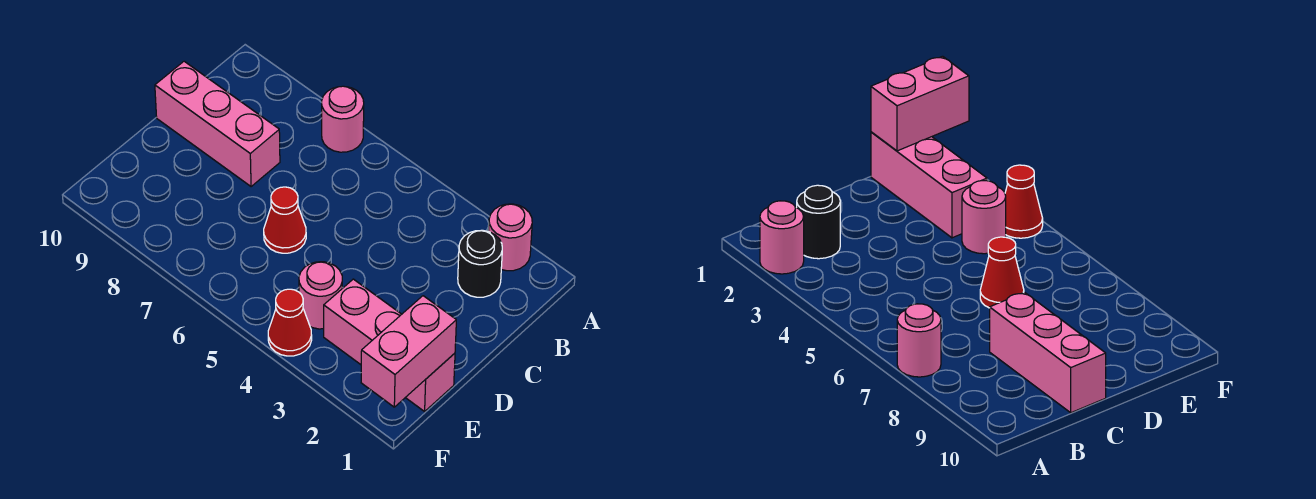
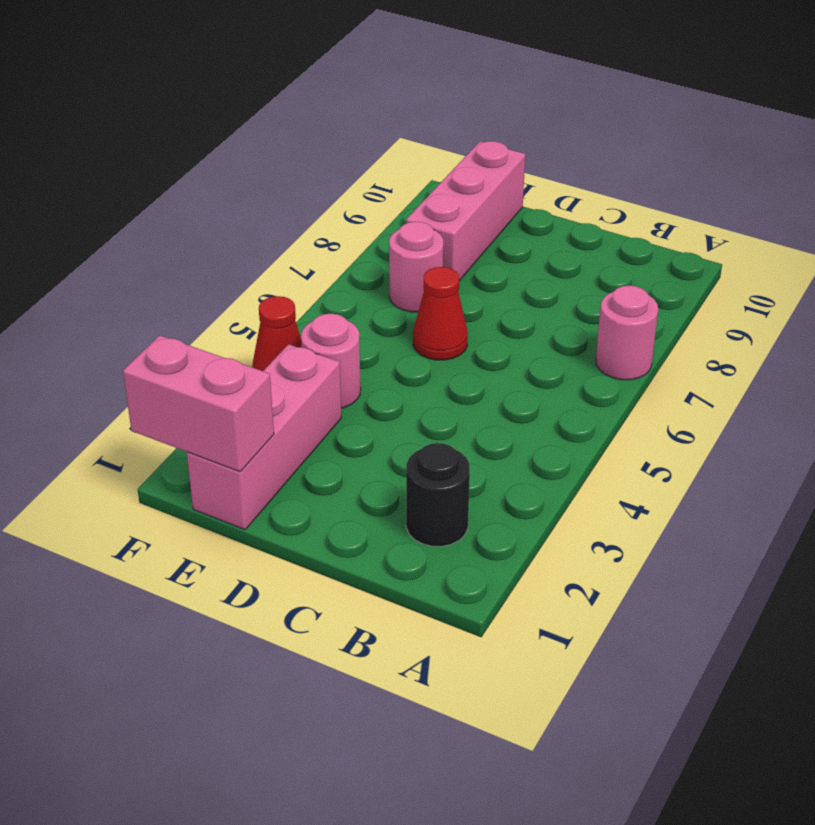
pink 1x1 round brick [489,204,532,271] -> pink 1x1 round brick moved to [389,222,443,312]
pink 1x3 brick [155,61,280,187] -> pink 1x3 brick moved to [406,141,525,281]

